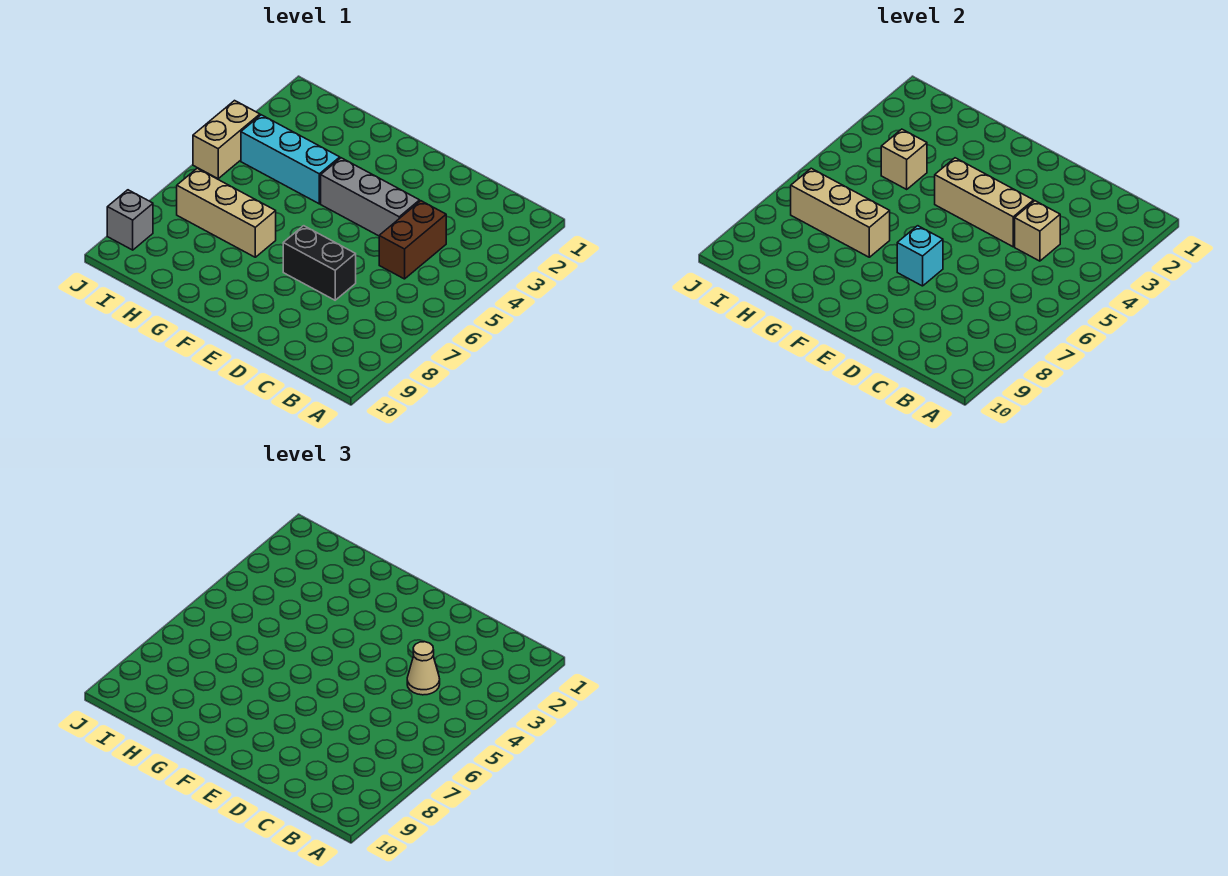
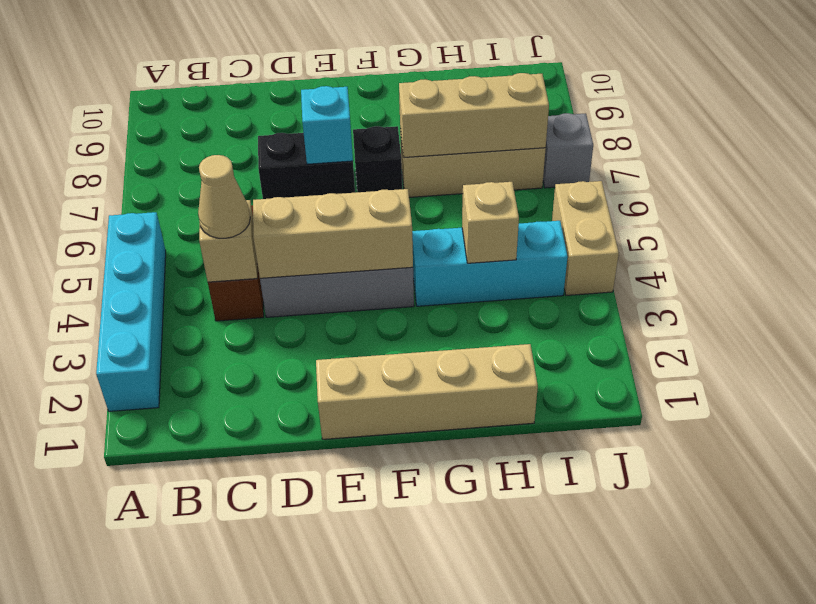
none -> cyan 1x4 brick [96,212,166,411]
none -> tan 1x4 brick [316,344,538,439]
none -> black 1x1 brick [353,126,402,192]
grey 1x1 brick [107,190,153,250] -> grey 1x1 brick moved to [543,113,593,188]

